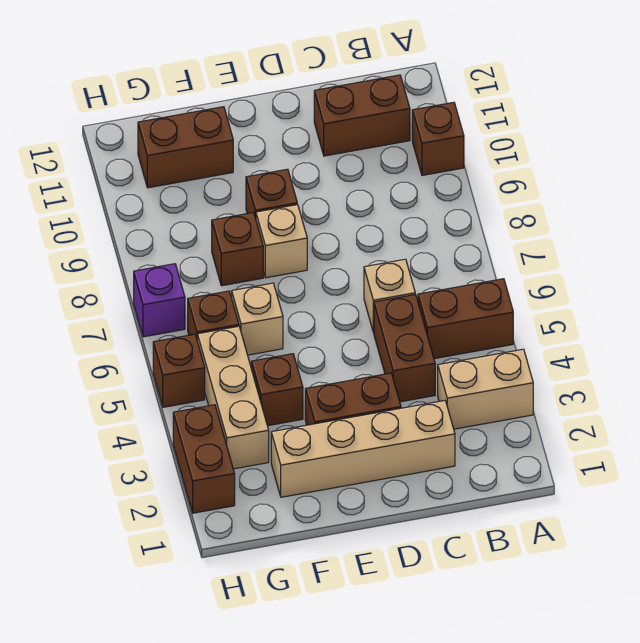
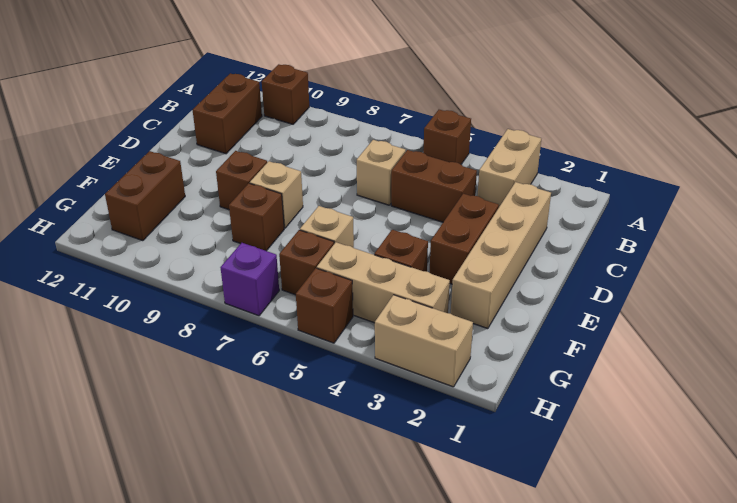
brown 1x2 brick [418,279,513,359] -> brown 1x1 brick [423,110,471,164]
brown 1x2 brick [173,405,235,513] -> tan 1x2 brick [375,295,473,387]

